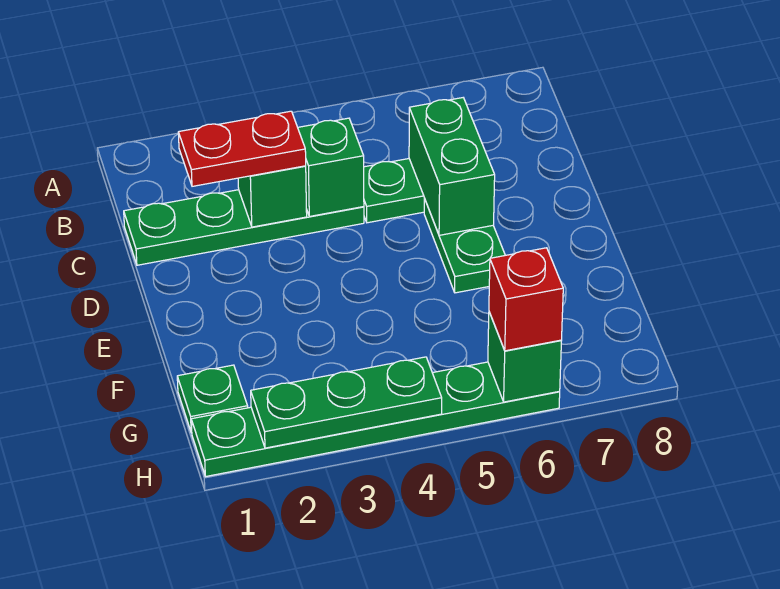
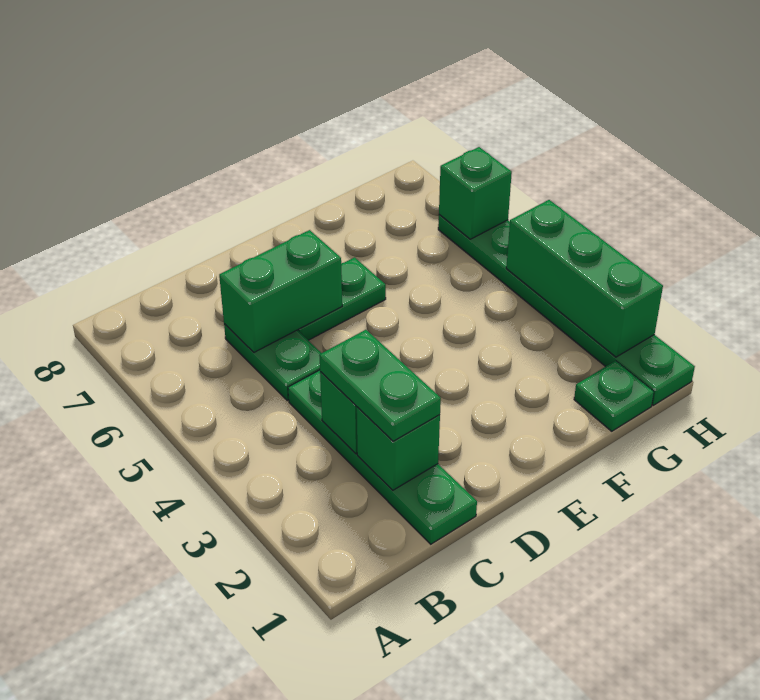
red 1x2 plate [178,111,306,186] -> green 1x2 plate [319,330,441,441]
green 1x1 brick [298,118,364,216] -> green 1x1 brick moved to [357,407,440,490]
green 1x3 plate [251,357,442,448] -> green 1x3 brick [506,200,663,357]
red 1x1 brick [489,248,563,351] -> none

